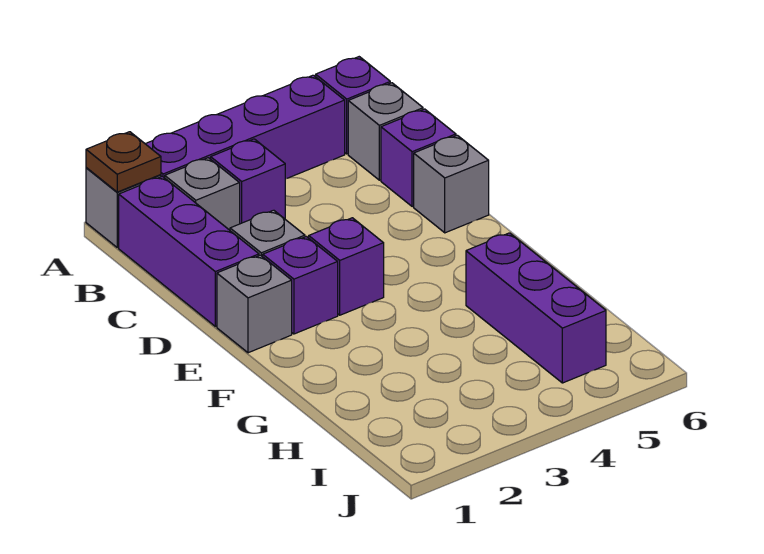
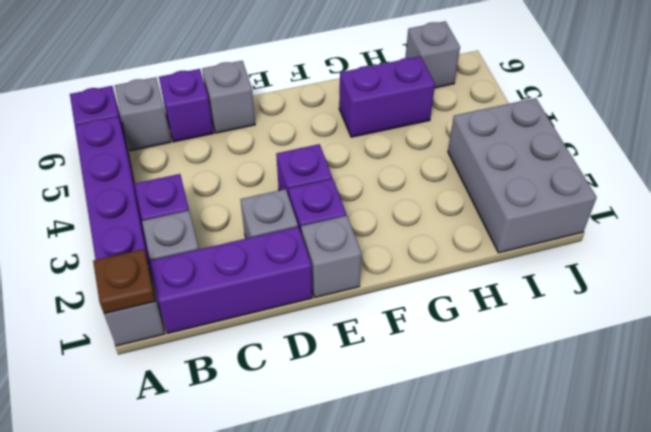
purple 1x3 brick [466,233,606,383] -> purple 1x2 brick [339,56,435,137]
none -> grey 2x3 brick [448,98,597,253]
none -> grey 1x1 brick [405,21,460,88]

